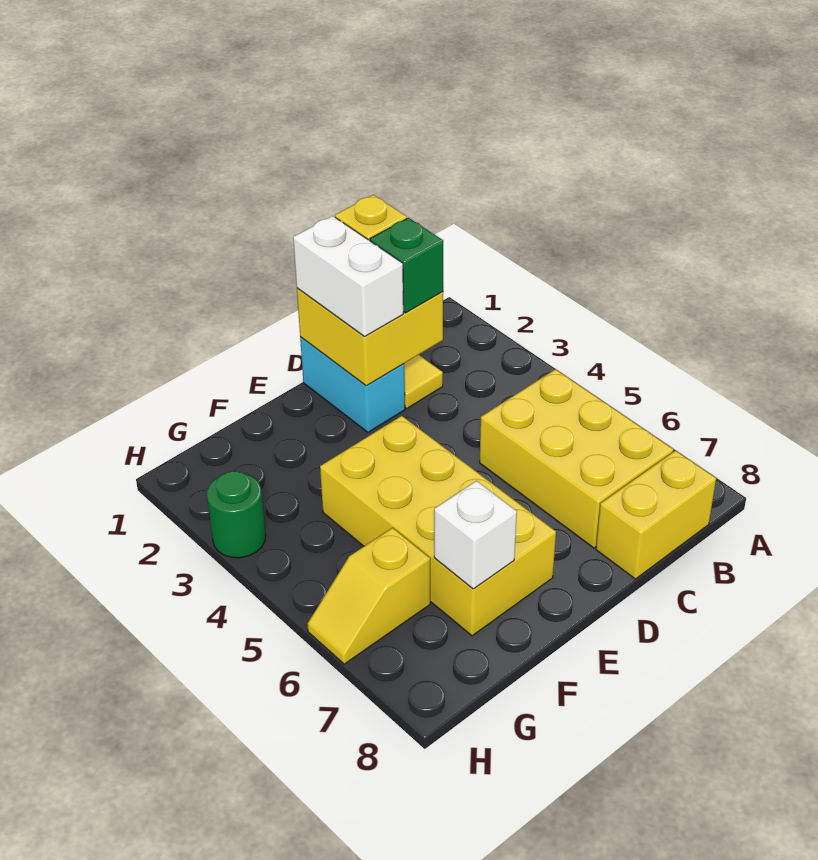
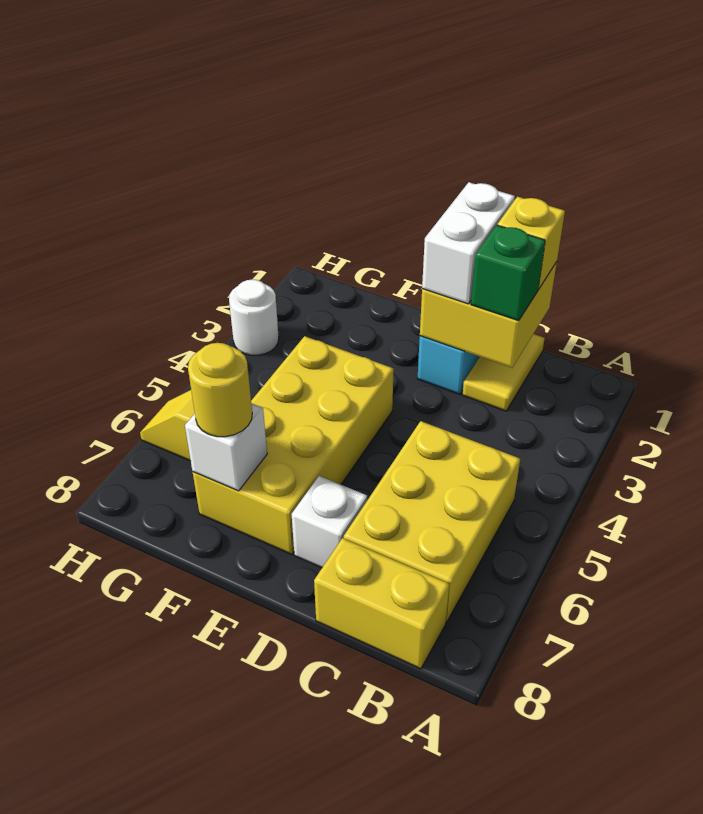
none -> white 1x1 brick [292,476,367,568]
none -> yellow 1x1 round brick [188,343,252,437]
green 1x1 round brick [207,471,266,558] -> white 1x1 round brick [229,280,279,355]

